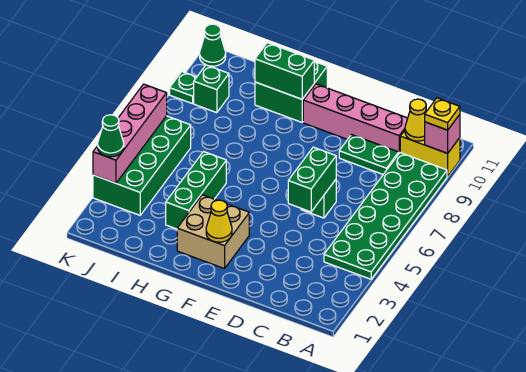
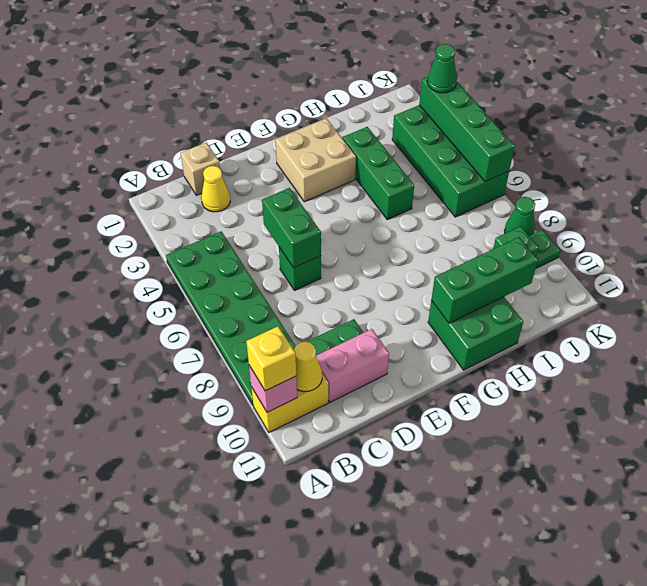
yellow 1x1 plate [425,98,460,130] -> yellow 1x1 brick [246,326,296,391]
none -> tan 1x1 brick [181,142,220,195]
pink 1x4 brick [303,84,408,153] -> pink 1x2 brick [316,329,389,402]
yellow 1x1 cone [206,200,232,242] -> yellow 1x1 cone moved to [201,166,230,212]
green 1x2 brick [255,43,314,99] -> green 1x3 brick [431,237,538,323]
pink 1x4 brick [93,84,167,183] -> green 1x4 brick [419,77,515,182]
green 1x1 cone [200,24,226,66] -> green 1x1 cone moved to [504,197,535,236]

